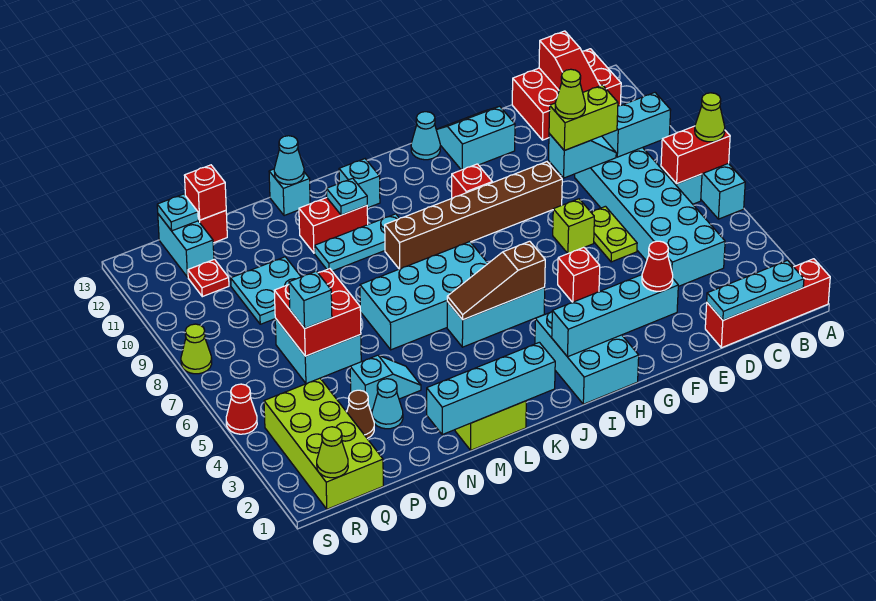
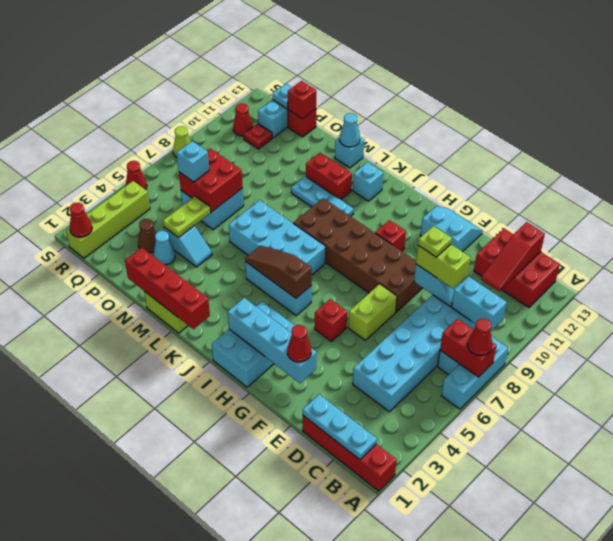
lime 1x1 cone [695,93,725,142] -> red 1x1 cone [468,318,492,356]
lime 1x2 plate [591,206,637,262] -> lime 1x2 plate moved to [163,196,211,238]
lime 1x1 cone [555,69,585,119] -> lime 1x1 plate [418,226,452,257]
lime 1x1 brick [553,199,594,253] -> lime 1x2 brick [348,284,397,340]
brown 1x6 brick [385,162,562,269] -> brown 2x6 brick [293,198,422,312]
cyan 1x1 cone [411,112,440,160] -> none
cyan 1x4 brick [427,342,555,435] -> red 1x4 brick [125,248,210,329]
cyan 1x1 plate [326,178,367,215] -> none
cyan 2x2 plate [231,257,301,324] -> none
lime 2x4 brick [264,378,383,509] -> lime 1x4 brick [66,181,150,258]
lime 1x1 cone [317,427,348,478] -> red 1x1 cone [70,202,92,237]
none -> red 1x1 cone [233,103,253,136]

